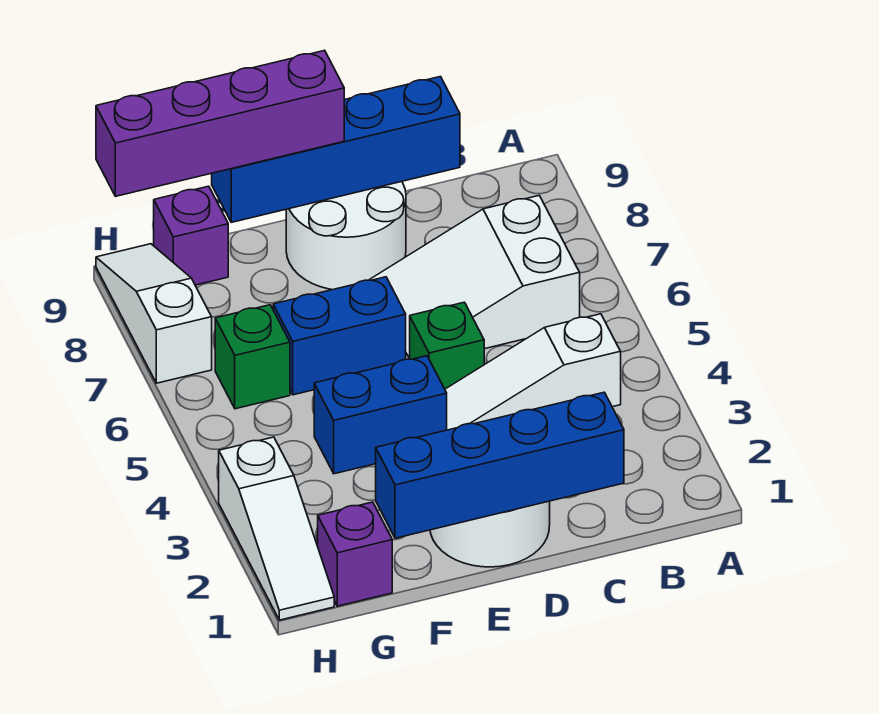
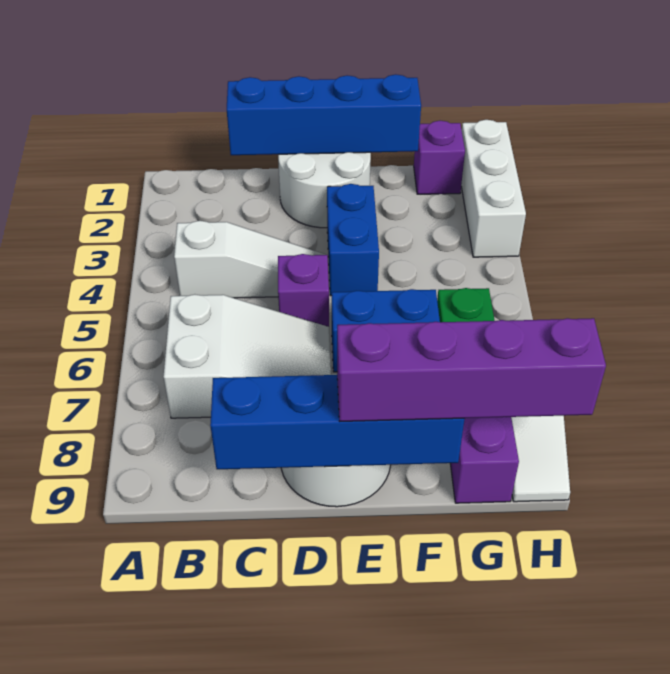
green 1x1 brick [410,302,484,389] -> purple 1x1 brick [278,254,329,327]
blue 1x2 brick [314,356,447,474] -> blue 1x2 brick turned to [327,184,379,296]
white 1x3 slope [219,437,334,620] -> white 1x3 brick [461,120,526,257]

